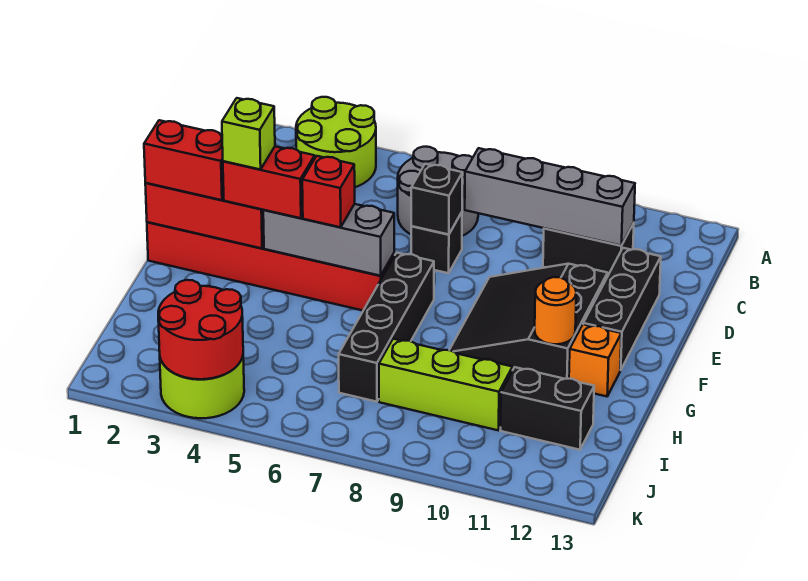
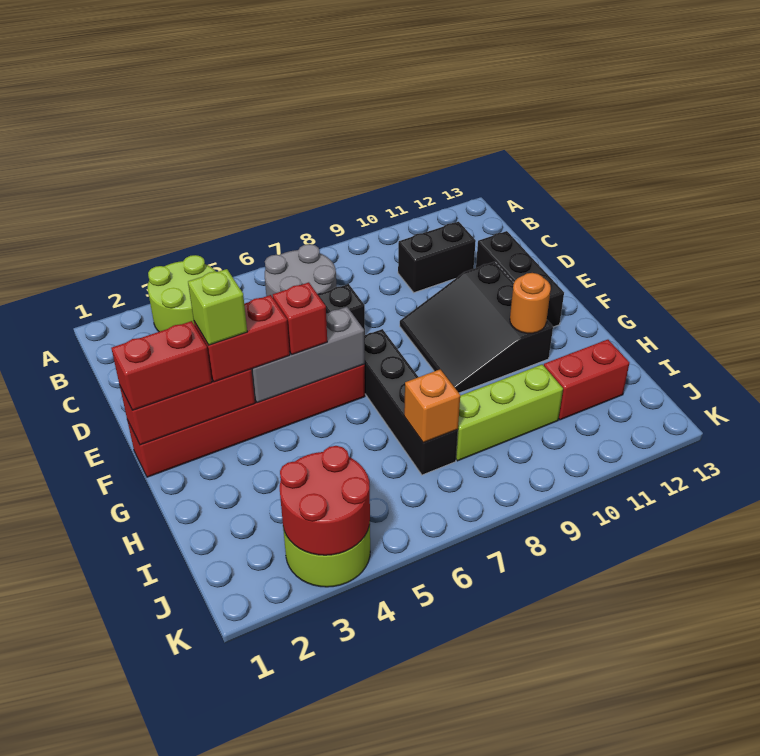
grey 1x4 brick [465,148,635,245] -> none
black 1x1 brick [411,164,462,235] -> none
orange 1x1 brick [569,324,621,396] -> orange 1x1 brick moved to [404,369,460,443]
black 1x2 brick [500,367,594,450] -> red 1x2 brick [544,340,629,420]

